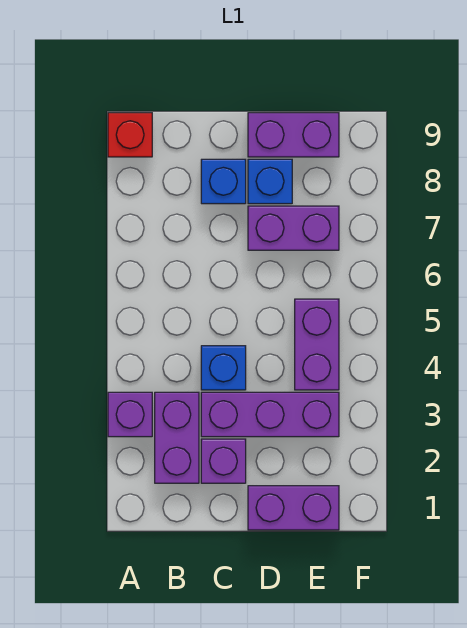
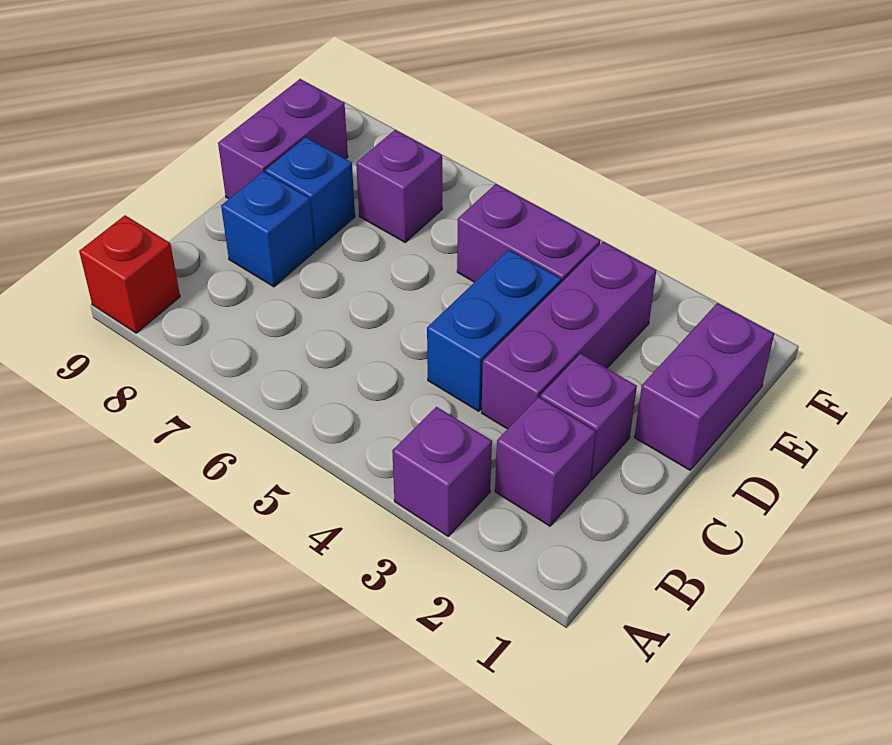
purple 1x2 brick [155,392,199,483] -> purple 1x1 brick [495,397,596,526]
blue 1x1 brick [201,346,246,390] -> blue 1x2 brick [427,250,561,411]
purple 1x2 brick [248,206,339,250] -> purple 1x1 brick [356,130,442,242]

